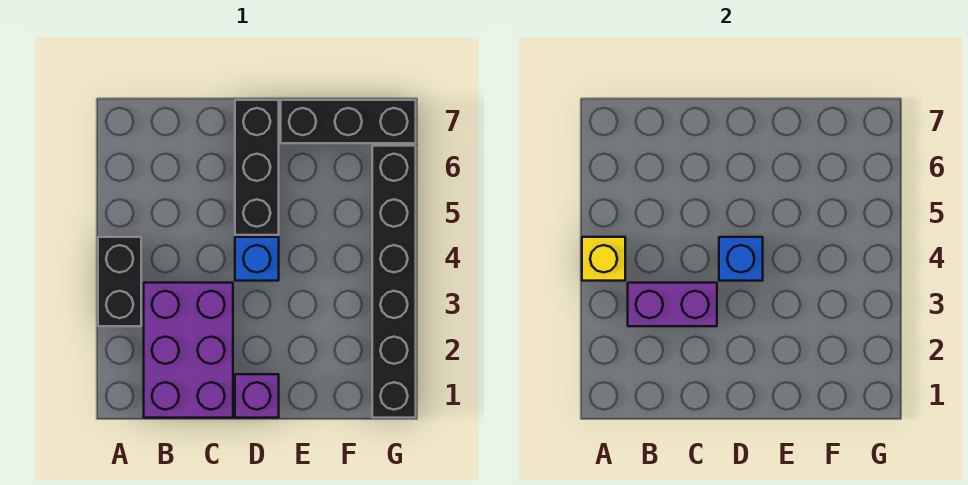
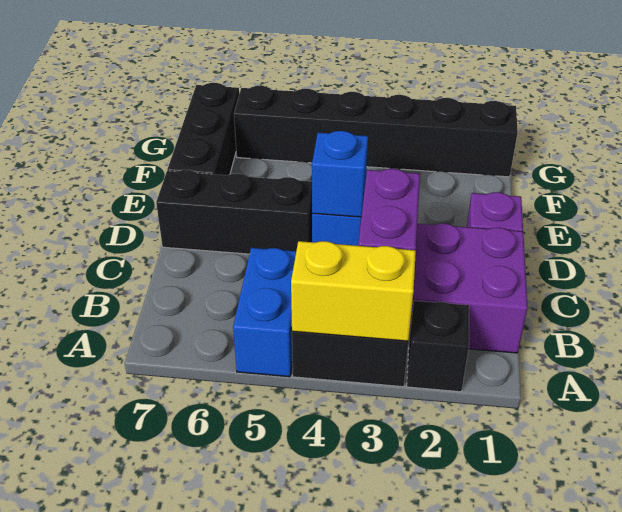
none -> black 1x1 brick [407,301,469,392]
yellow 1x1 brick [582,237,625,281] -> yellow 1x2 brick [291,241,416,341]
none -> blue 1x2 brick [233,248,296,377]

